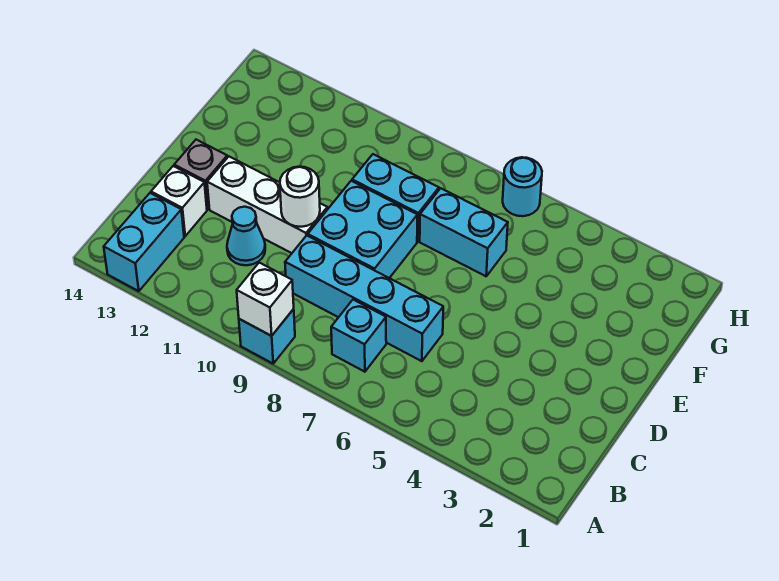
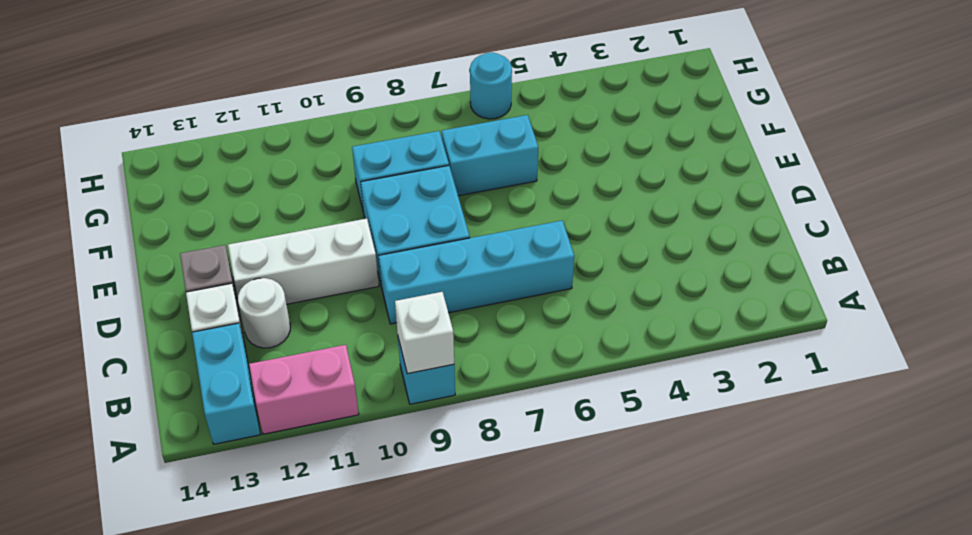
none -> pink 1x2 brick [249,345,359,434]
cyan 1x1 brick [331,300,386,372] -> none
cyan 1x1 cone [227,207,265,265] -> none
white 1x1 round brick [280,167,320,227] -> white 1x1 round brick moved to [238,278,290,348]

